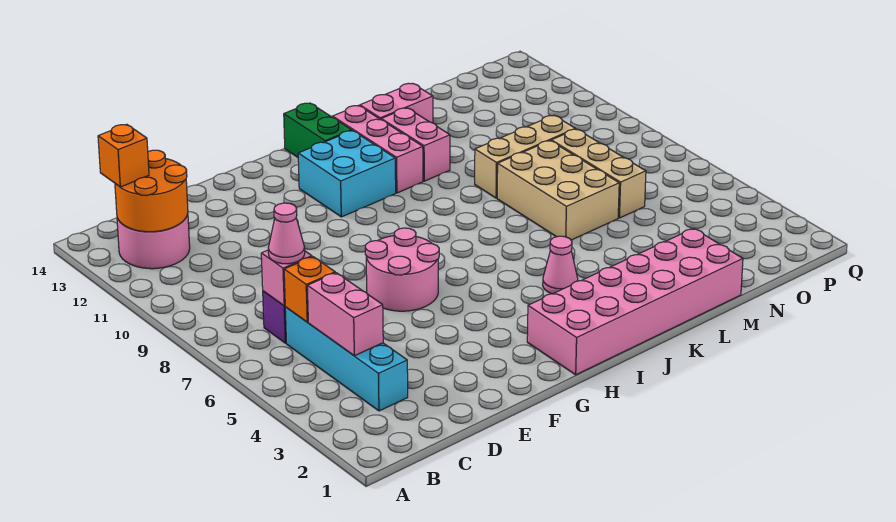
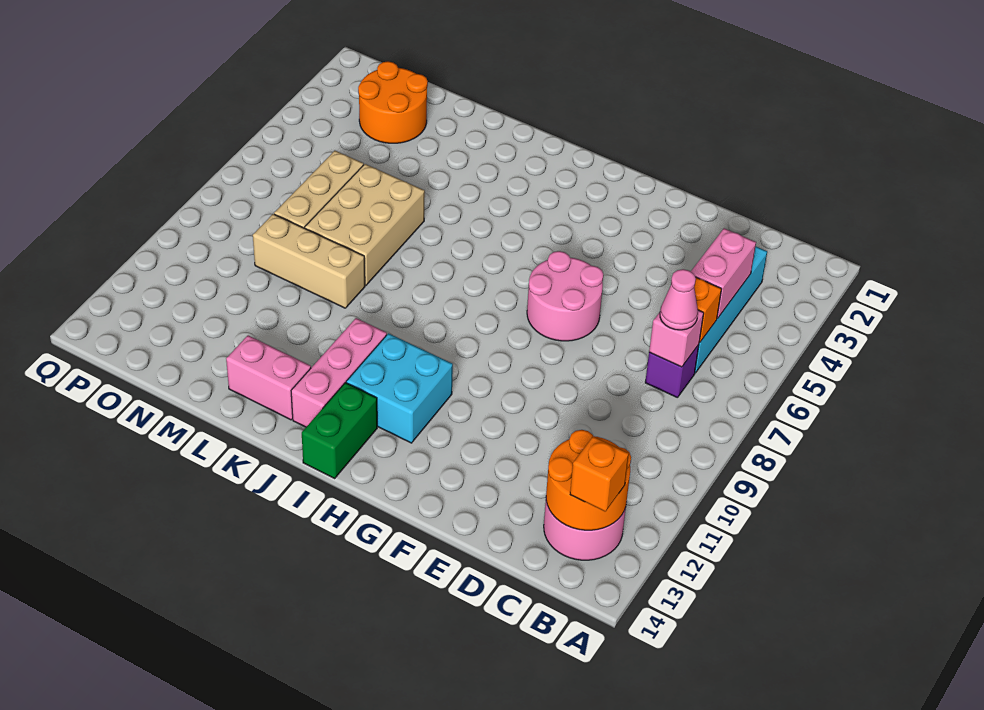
pink 2x6 brick [527,228,743,375] -> none
pink 1x1 cone [543,236,578,294] -> none
pink 1x2 brick [381,108,450,181] -> none
none -> orange 2x2 round brick [358,61,428,143]

